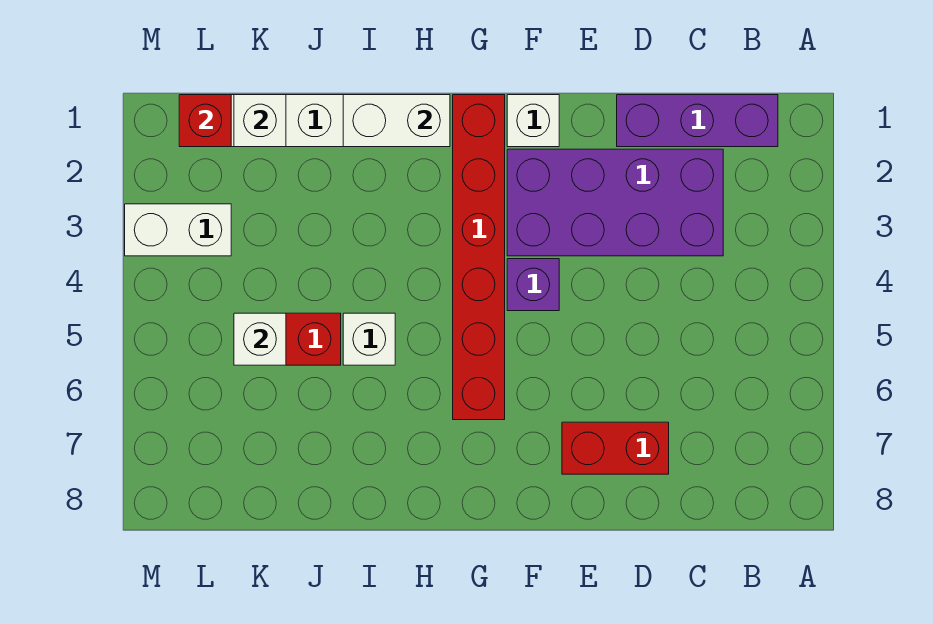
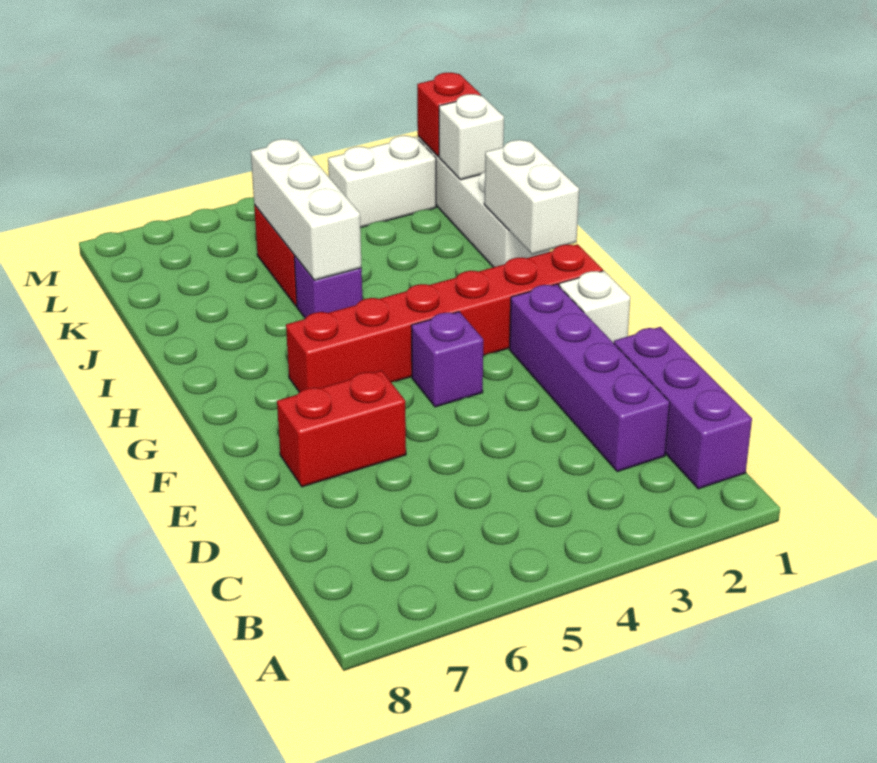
purple 2x4 brick [507,149,723,256] -> purple 1x4 brick [510,284,670,472]
red 1x2 brick [562,422,669,474] -> red 1x2 brick turned to [277,371,406,487]
white 1x1 brick [343,313,395,365] -> purple 1x1 brick [294,256,362,318]
white 1x1 brick [234,313,286,365] -> white 1x3 brick [251,139,362,280]
white 1x2 brick [125,204,231,256] -> white 1x2 brick turned to [328,136,436,228]

